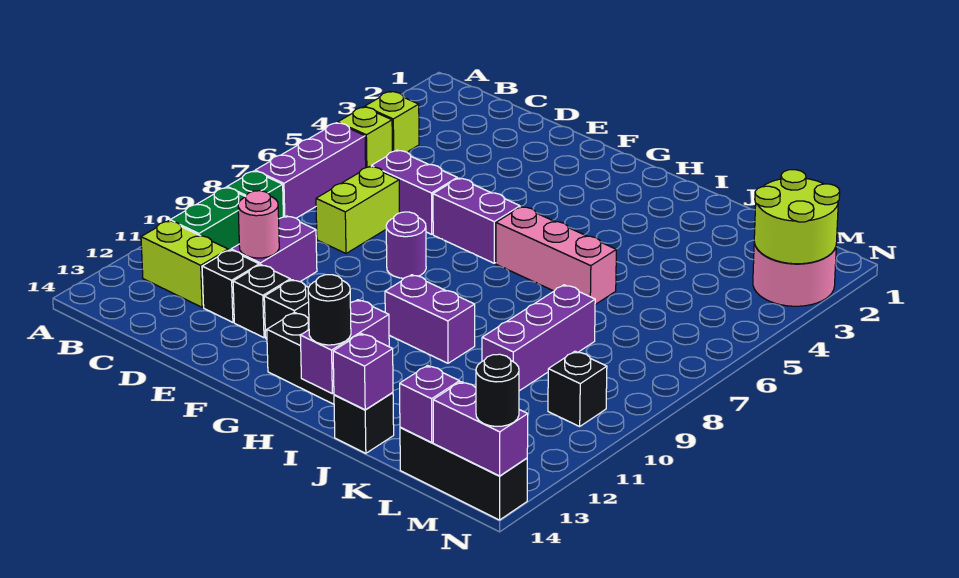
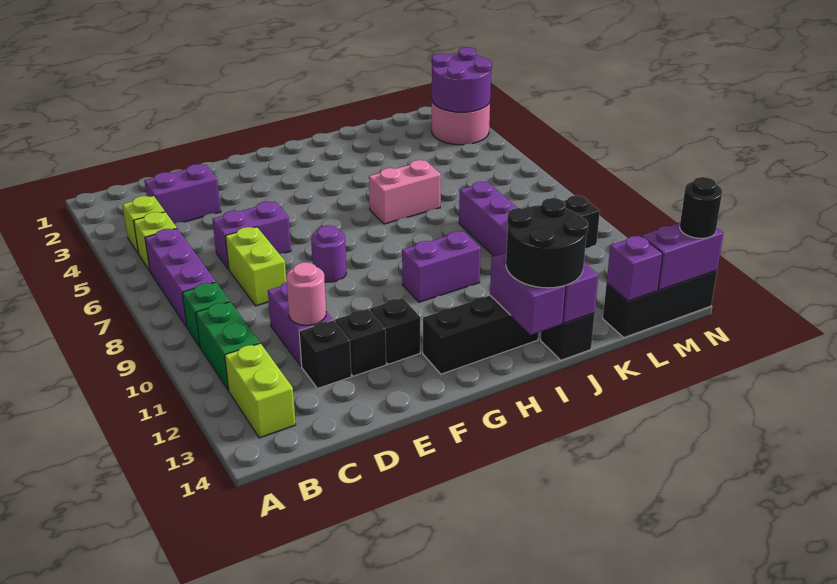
lime 1x2 brick [141,221,228,307] -> lime 1x2 brick turned to [225,343,296,438]
purple 1x2 brick [433,178,520,263] -> purple 1x2 brick moved to [144,164,221,224]
pink 1x3 brick [496,207,616,305] -> pink 1x2 brick [369,160,441,224]
black 1x1 round brick [308,275,351,345] -> black 2x2 round brick [506,198,588,288]
lime 2x2 round brick [754,170,840,264] -> purple 2x2 round brick [432,47,492,112]

